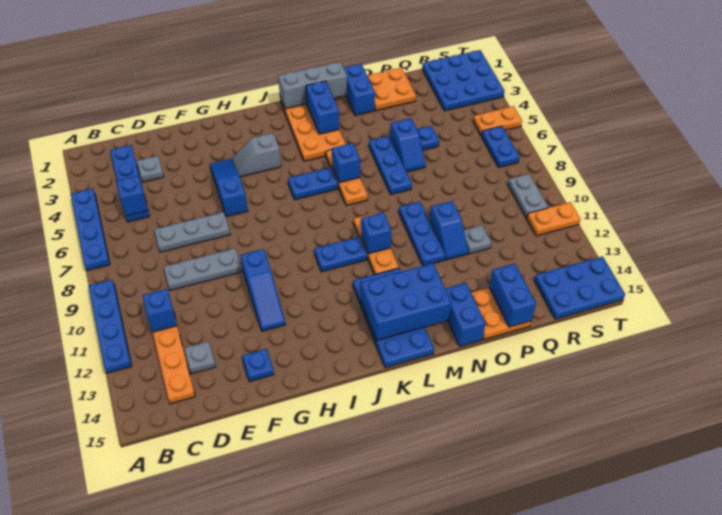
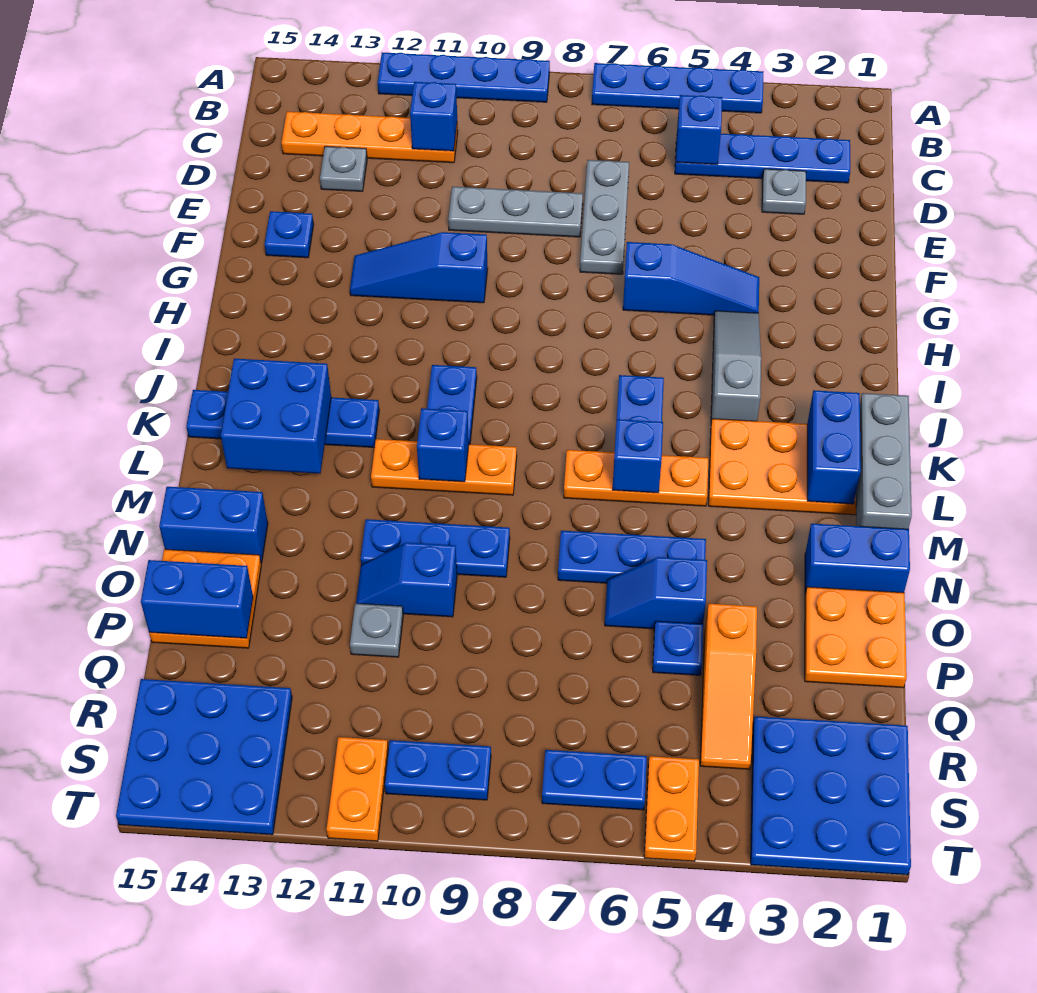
grey 1x3 plate [164,248,242,290] -> grey 1x3 plate turned to [448,187,583,237]
grey 1x2 slope [232,133,281,177] -> grey 1x3 slope [711,311,761,423]
blue 2x4 plate [353,268,434,368] -> blue 1x4 plate [186,390,379,448]
blue 2x3 brick [361,263,452,340] -> blue 2x2 brick [221,359,331,474]
blue 1x2 brick [306,81,339,134] -> blue 1x2 brick turned to [807,390,861,504]
none -> orange 1x3 slope [700,604,757,769]
blue 2x3 plate [534,256,625,319] -> blue 3x3 plate [116,679,292,835]
grey 1x2 plate [508,174,548,218] -> blue 1x2 plate [385,740,491,800]

